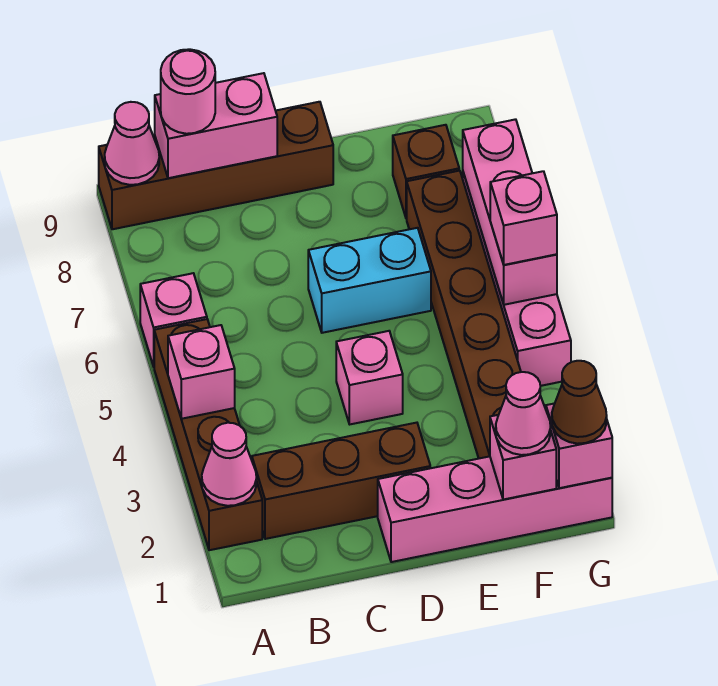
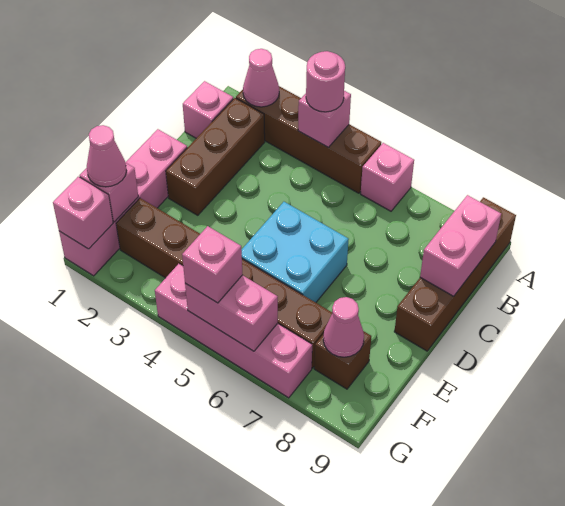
pink 1x1 cone [105,102,159,185] -> pink 1x1 cone moved to [323,297,364,357]
pink 1x1 round brick [161,49,215,134] -> pink 1x1 round brick moved to [306,51,345,112]
pink 1x1 brick [336,331,403,424] -> pink 1x1 brick moved to [183,81,233,138]
cyan 1x2 brick [308,228,431,333] -> cyan 2x2 brick [242,202,349,302]
brown 1x1 cone [552,361,607,444] -> none
pink 1x3 brick [463,119,557,305] -> pink 1x2 brick [185,275,278,351]

